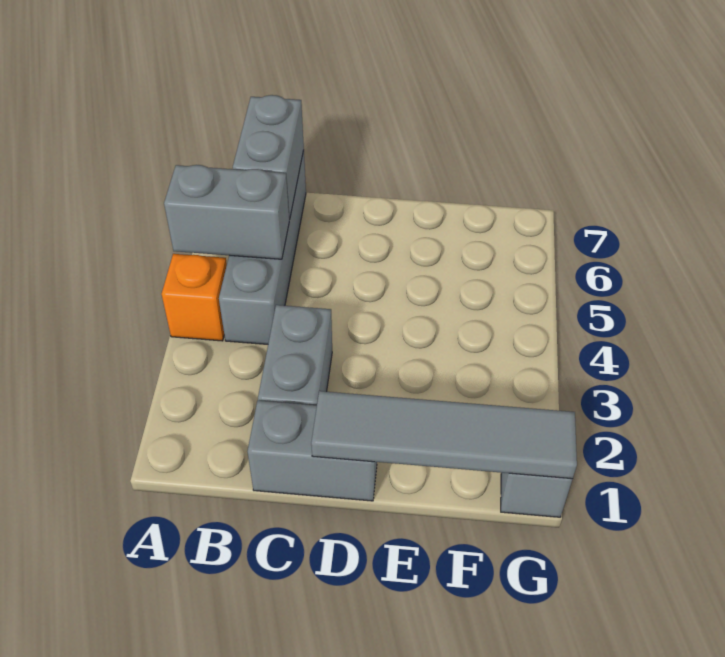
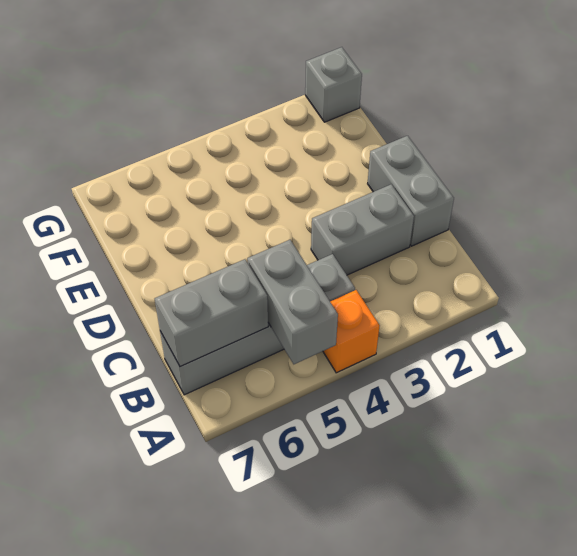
grey 1x4 tile [311,391,577,479] -> none

